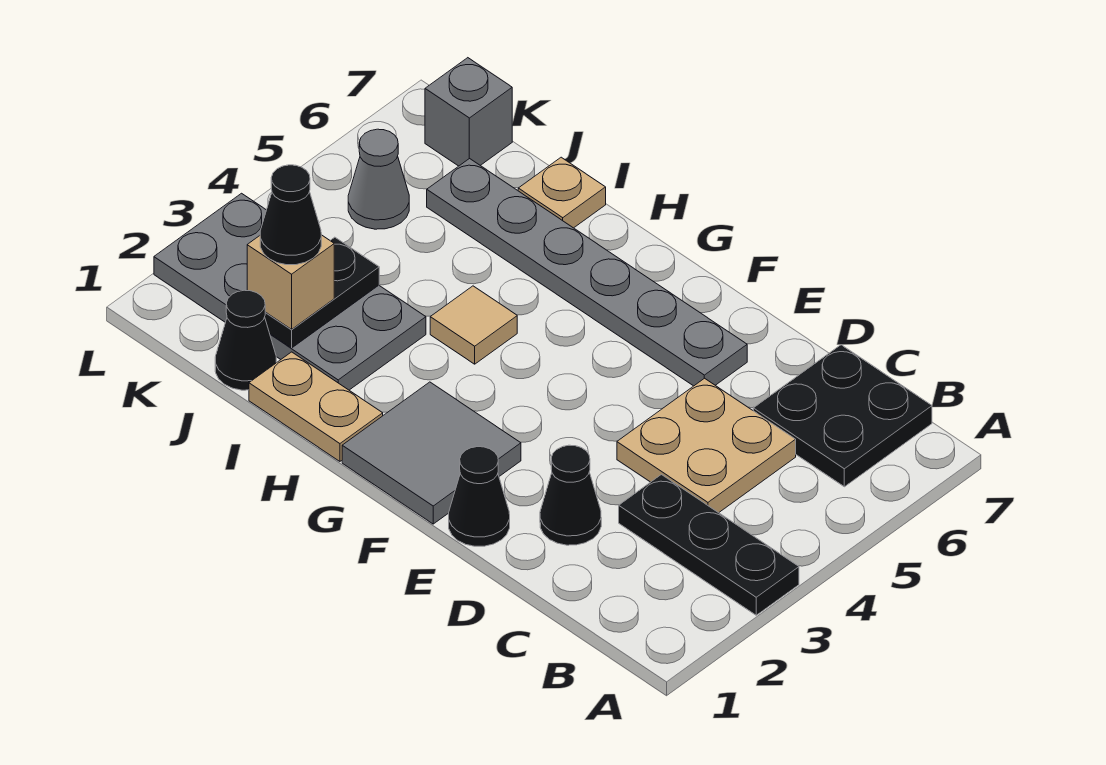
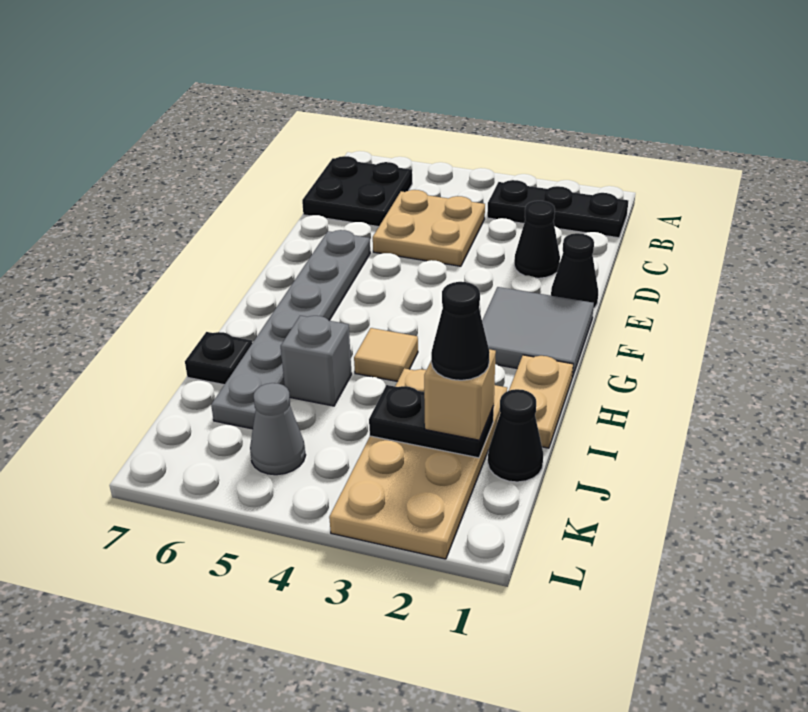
black 1x3 plate [619,475,799,615] -> black 1x3 plate turned to [487,180,628,238]
grey 2x4 plate [154,193,426,390] -> tan 2x4 plate [329,368,507,559]
tan 1x1 plate [518,157,606,228] -> black 1x1 plate [185,332,252,385]
grey 1x1 brick [425,58,512,166] -> grey 1x1 brick moved to [281,316,352,406]

